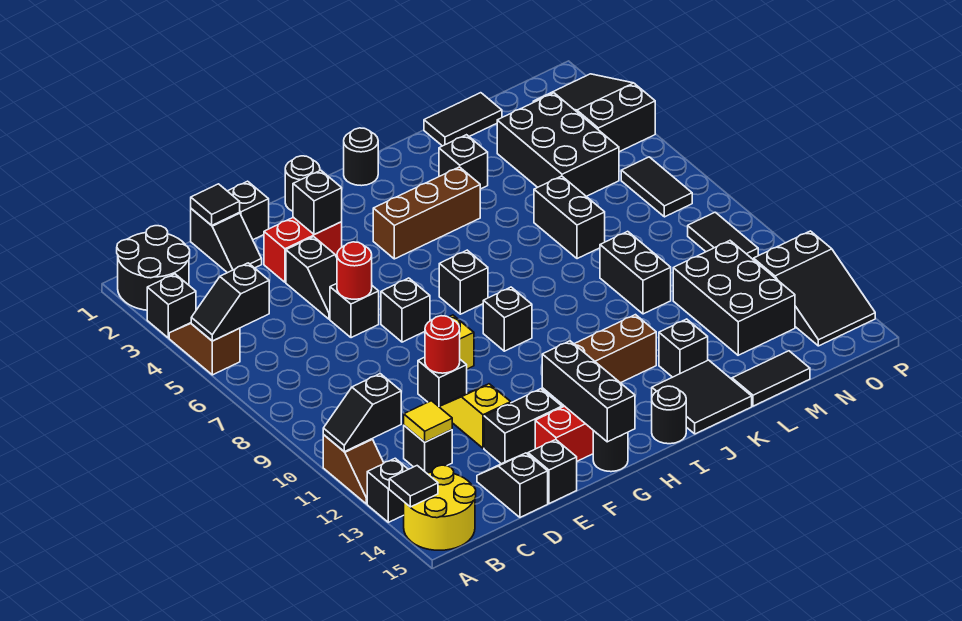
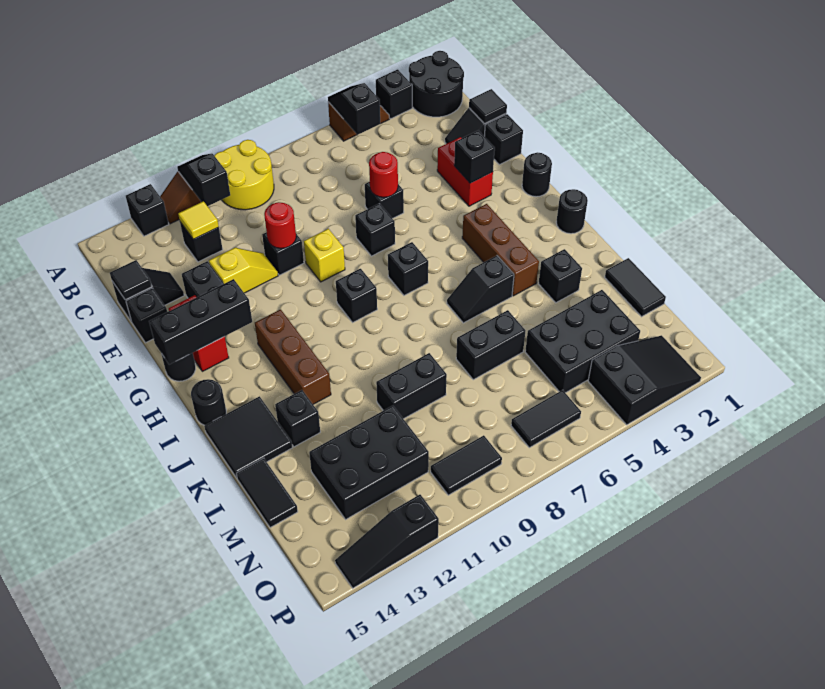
yellow 2x2 round brick [404,465,476,550] -> yellow 2x2 round brick moved to [214,140,274,210]
black 1x1 tile [389,466,438,507] -> black 1x1 tile moved to [110,260,152,300]
black 1x2 slope [286,237,337,319] -> black 1x2 slope moved to [447,256,514,323]
black 2x3 slope [754,231,875,346] -> black 1x3 slope [335,495,439,588]

